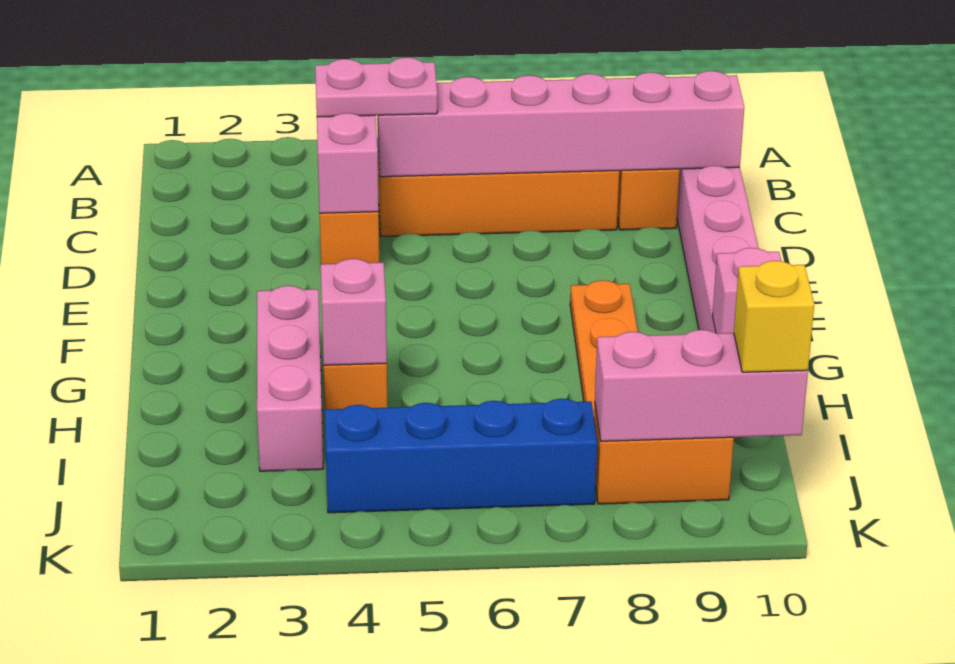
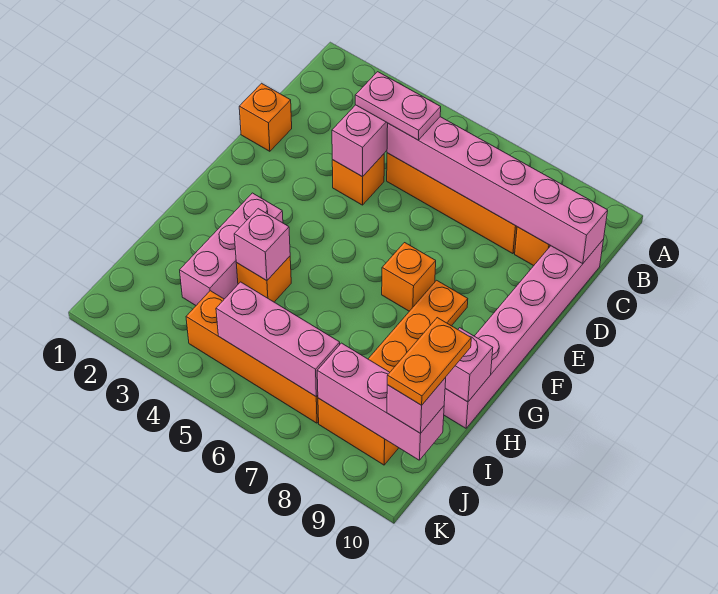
none -> orange 1x1 brick [239,83,292,151]
none -> orange 1x1 brick [382,243,436,311]
none -> orange 1x2 plate [387,318,471,405]
blue 1x4 brick [325,399,597,513] -> orange 1x4 brick [186,291,319,423]
none -> pink 1x3 brick [216,282,340,397]
yellow 1x1 brick [734,261,814,372] -> pink 1x1 brick [387,378,446,433]

